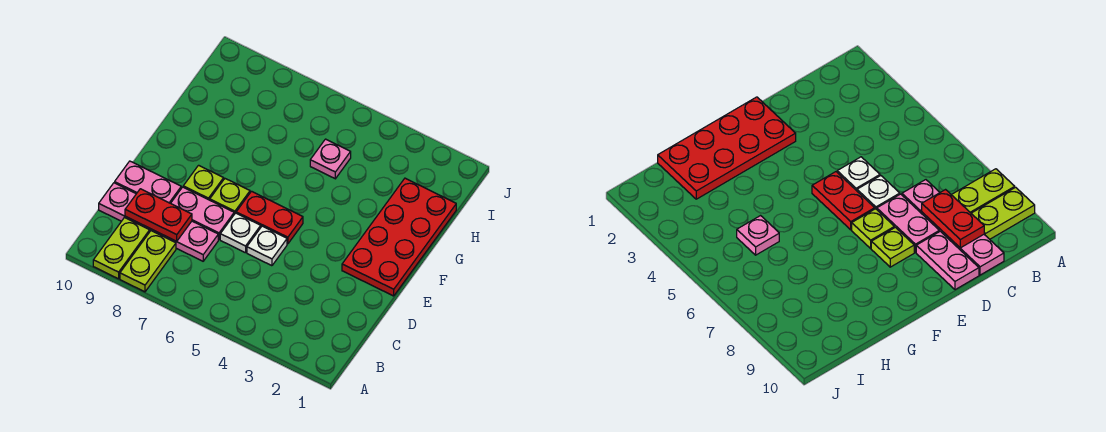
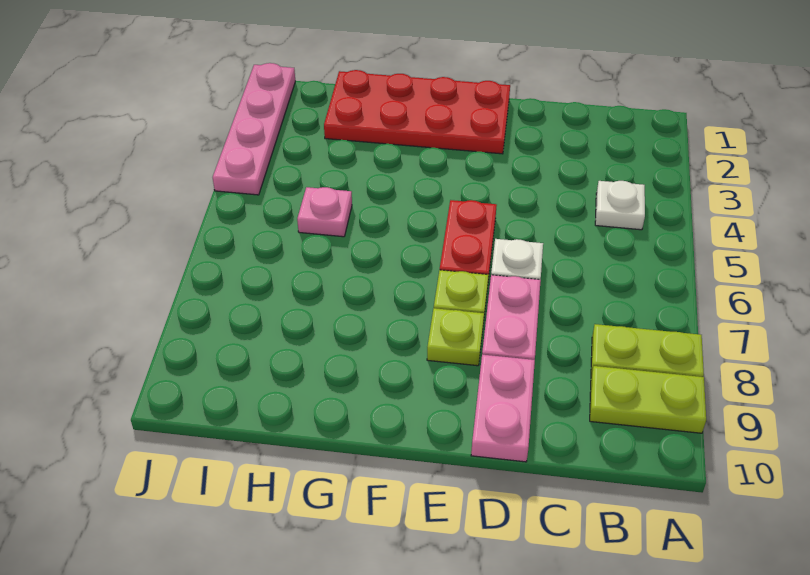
pink 1x4 plate [99,183,218,261] -> pink 1x4 plate moved to [213,63,295,195]
red 1x2 plate [125,189,192,241] -> none
white 1x1 plate [247,226,287,266] -> white 1x1 plate moved to [595,181,645,230]

